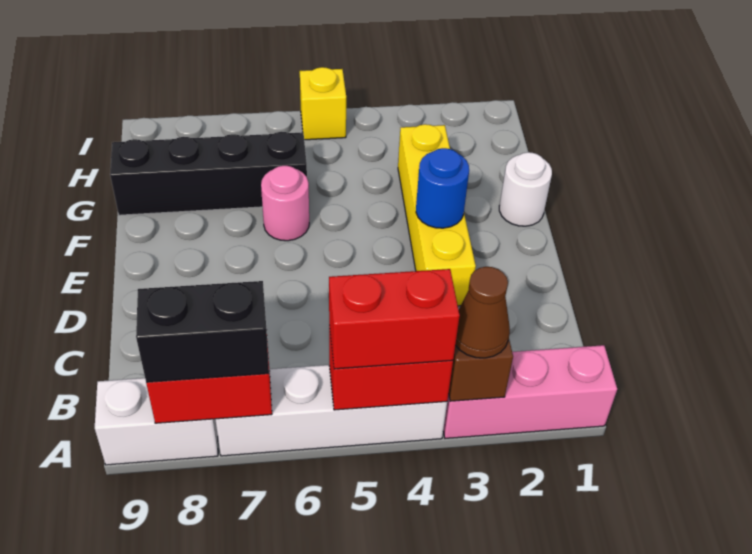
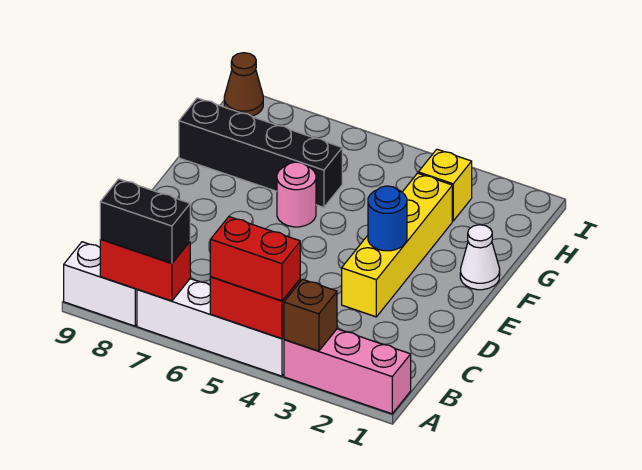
brown 1x1 cone [455,267,510,358] -> brown 1x1 cone moved to [224,53,263,116]
white 1x1 round brick [499,152,552,226] -> white 1x1 cone [460,225,500,290]
yellow 1x1 brick [300,67,346,140] -> yellow 1x1 brick moved to [418,149,472,221]

